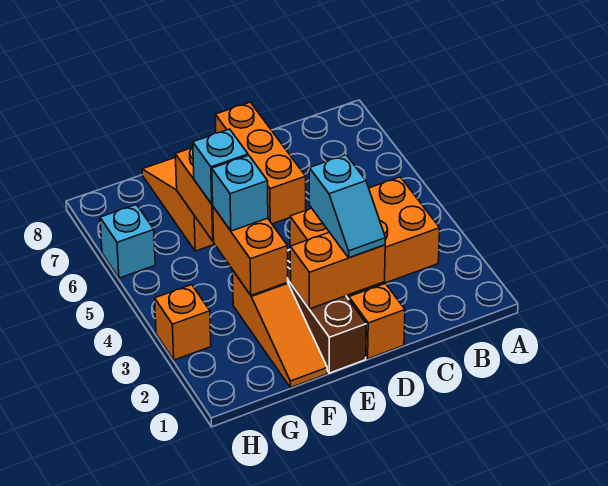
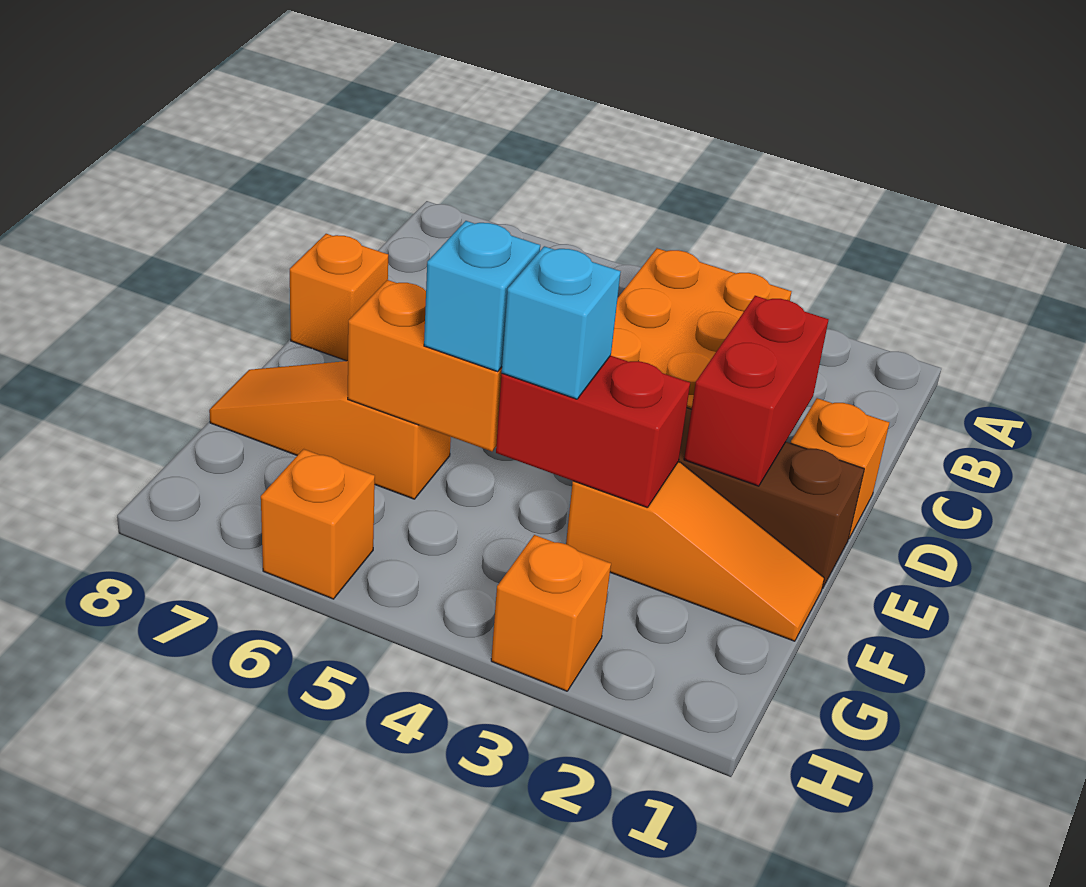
orange 1x2 brick [290,232,385,309] -> red 1x2 brick [684,296,829,486]
cyan 1x2 slope [309,155,386,258] -> none
orange 1x3 brick [215,102,306,224] -> orange 1x1 brick [290,234,388,361]
orange 1x2 brick [213,207,288,295] -> red 1x2 brick [496,356,690,508]
cyan 1x1 brick [100,205,155,278] -> orange 1x1 brick [261,449,375,599]

